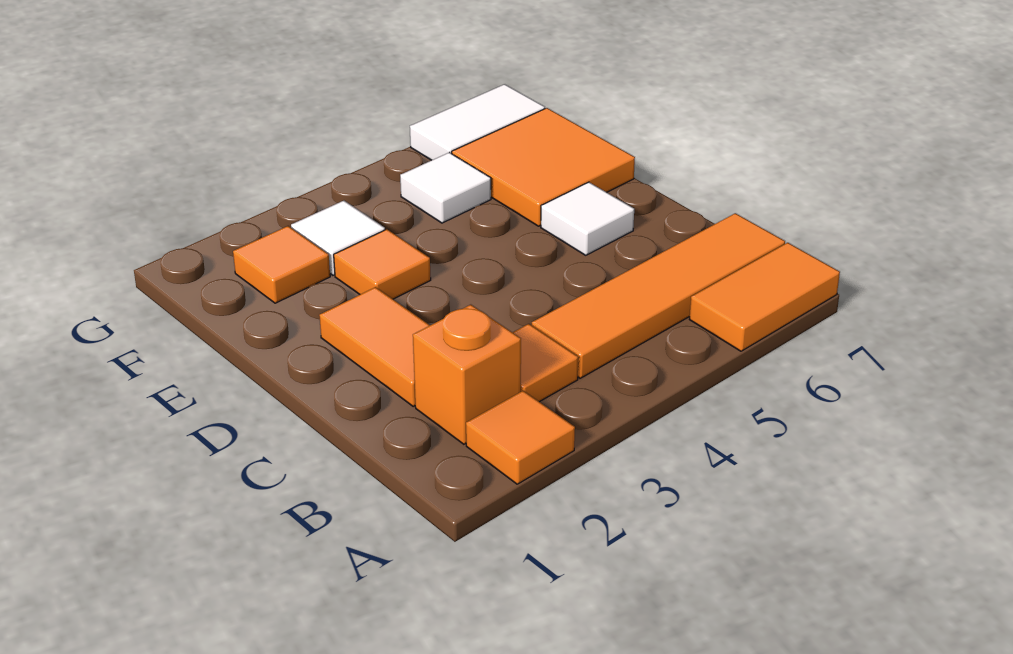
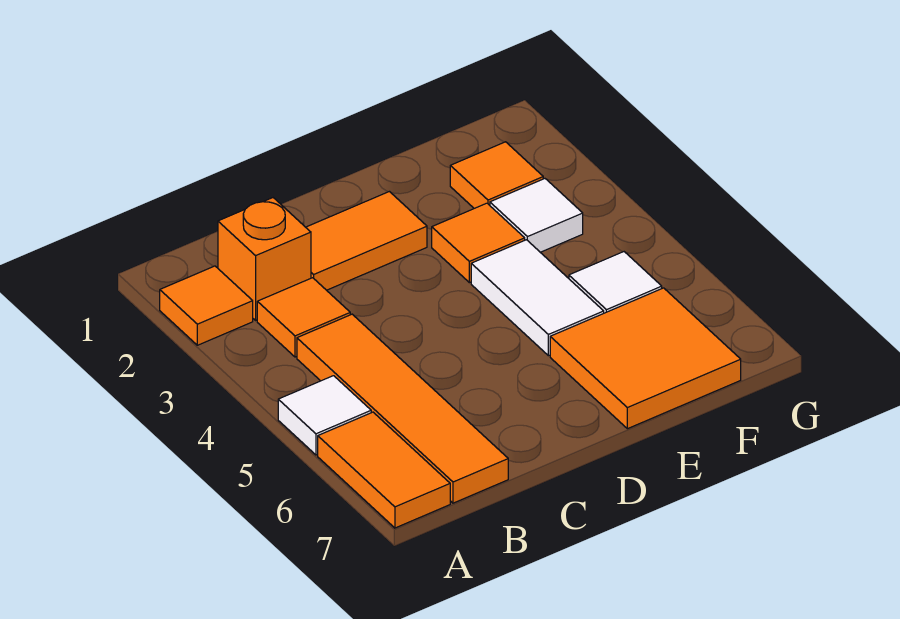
white 1x1 tile [541,182,634,255] -> white 1x1 tile moved to [278,376,371,455]
white 1x2 tile [410,84,545,160] -> white 1x2 tile moved to [471,240,604,356]

